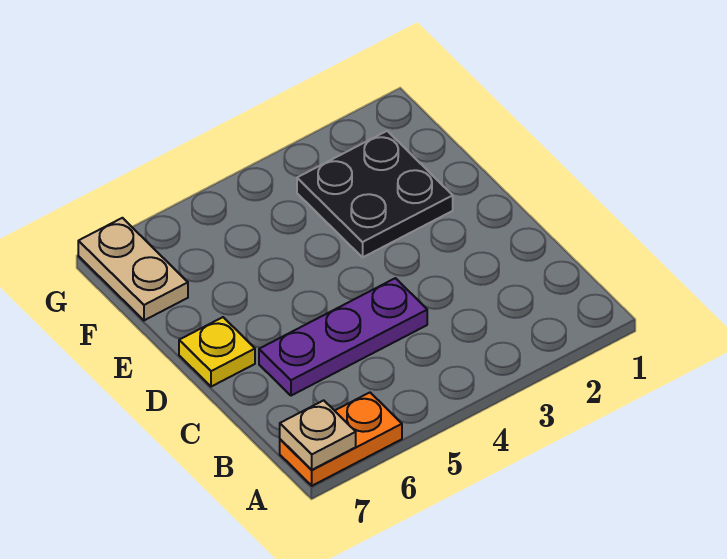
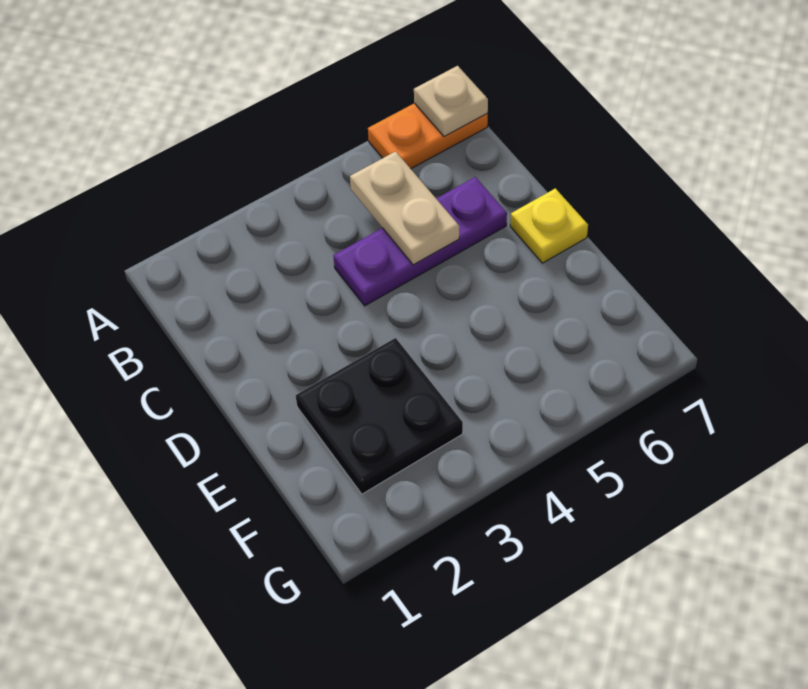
tan 1x2 plate [78,218,188,320] -> tan 1x2 plate moved to [350,151,459,265]

